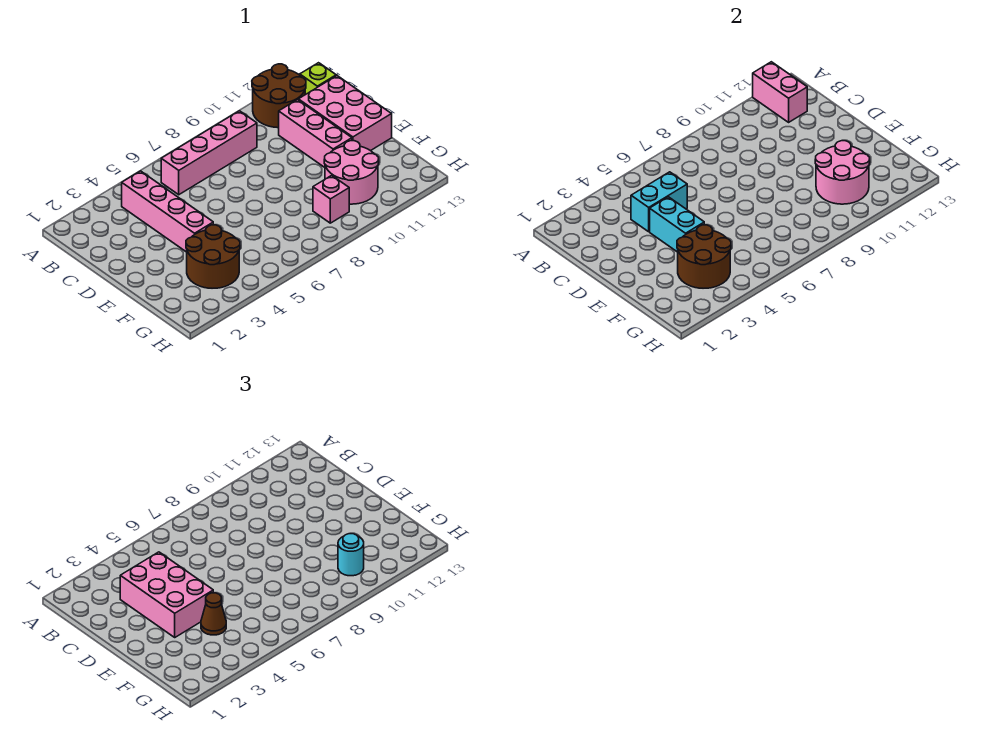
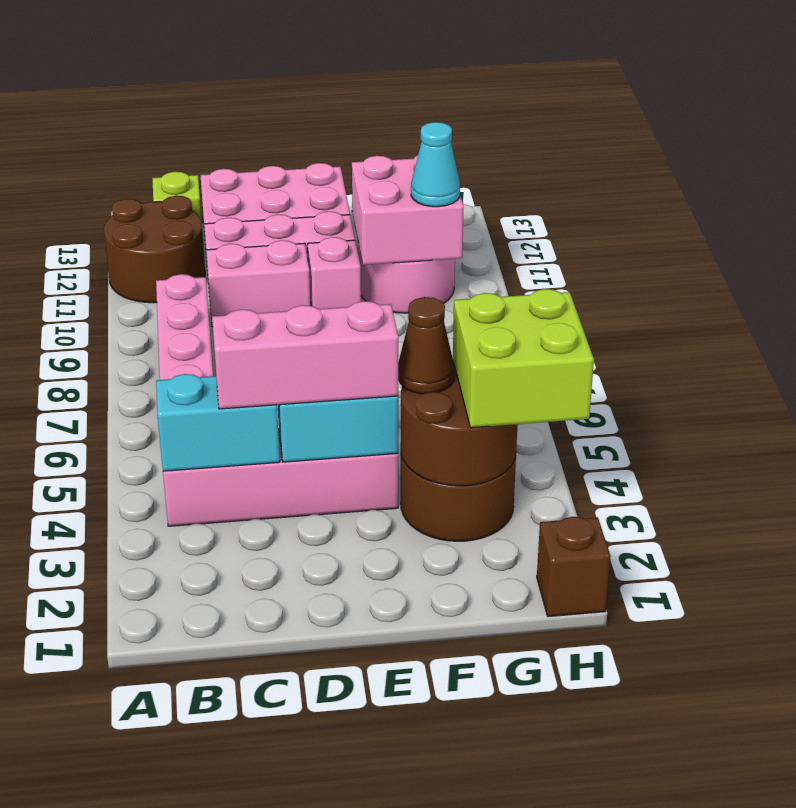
pink 1x2 brick [753,62,807,122] -> pink 1x2 brick moved to [206,240,310,327]
pink 2x3 brick [120,552,213,637] -> pink 1x3 brick [212,301,398,409]
cyan 1x2 brick [631,172,687,232] -> cyan 1x2 brick turned to [156,374,280,471]
pink 2x2 round brick [815,141,870,204] -> pink 2x2 brick [352,155,464,265]
none -> lime 2x2 brick [453,289,594,428]
pink 1x1 brick [313,175,349,223] -> pink 1x1 brick moved to [308,237,361,309]
cyan 1x1 round brick [338,534,364,576] -> cyan 1x1 cone [411,122,460,207]
none -> brown 1x1 brick [537,517,611,617]

